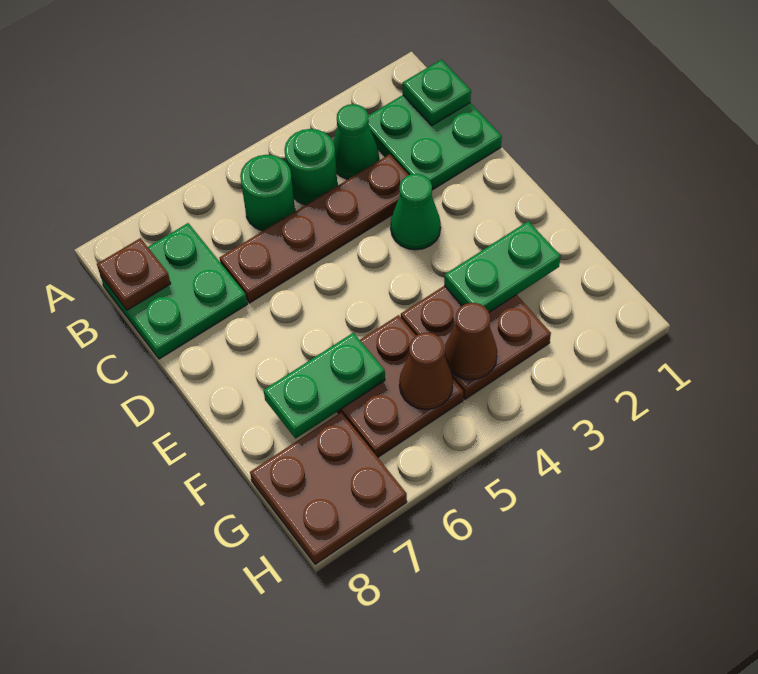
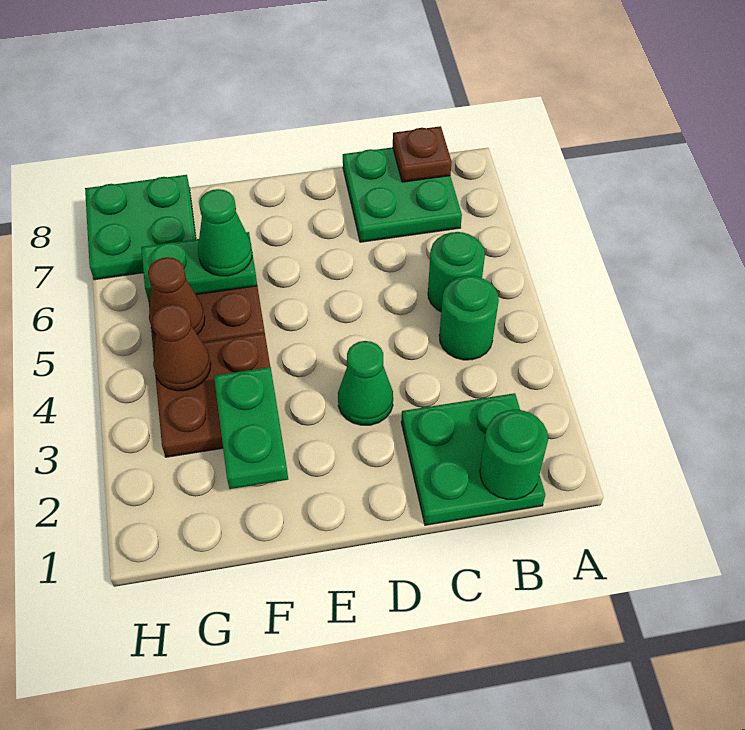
green 1x1 plate [403,60,471,125] -> green 1x1 round brick [480,410,548,499]
green 1x1 cone [333,104,379,179] -> green 1x1 cone moved to [198,189,252,276]
brown 1x4 plate [220,154,408,303] -> none
green 1x2 plate [264,333,385,439] -> green 1x2 plate turned to [141,232,257,301]
brown 2x2 plate [250,413,407,564] -> green 2x2 plate [85,175,196,280]

